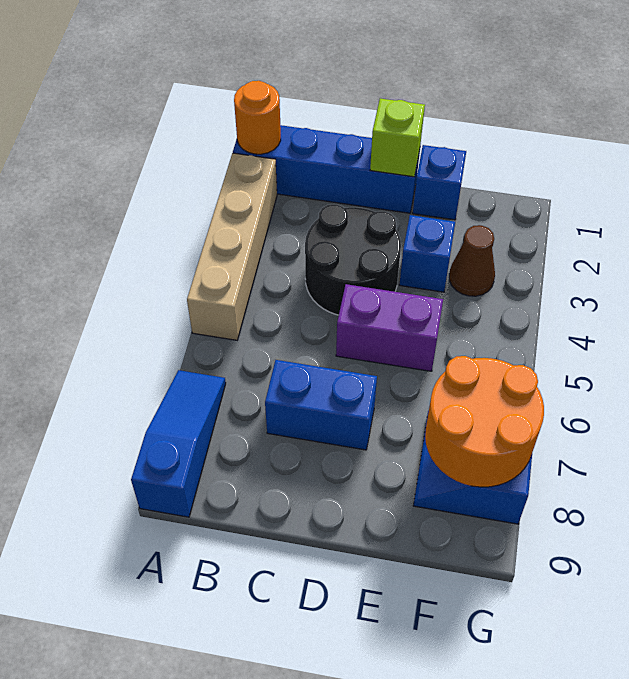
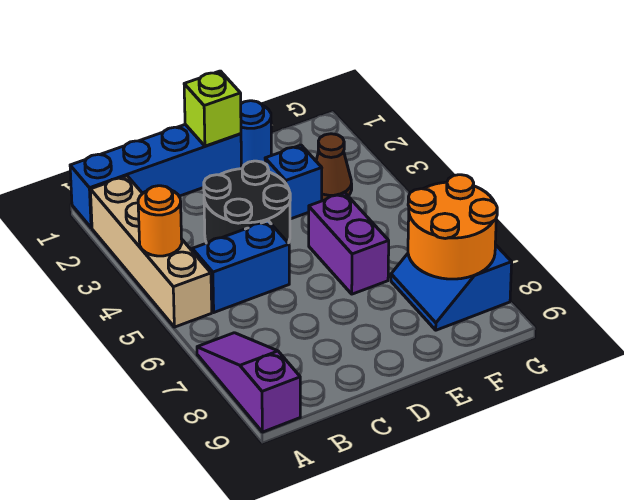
orange 1x1 round brick [234,81,281,154] -> orange 1x1 round brick moved to [138,186,182,256]
blue 1x3 slope [131,370,226,517] -> purple 1x3 slope [197,333,300,432]
blue 1x2 brick [265,360,377,450] -> blue 1x2 brick moved to [192,221,289,312]
purple 1x2 brick [336,284,443,371] -> purple 1x2 brick turned to [309,193,389,294]
blue 1x1 brick [413,145,466,220] -> blue 1x1 round brick [241,101,271,167]

